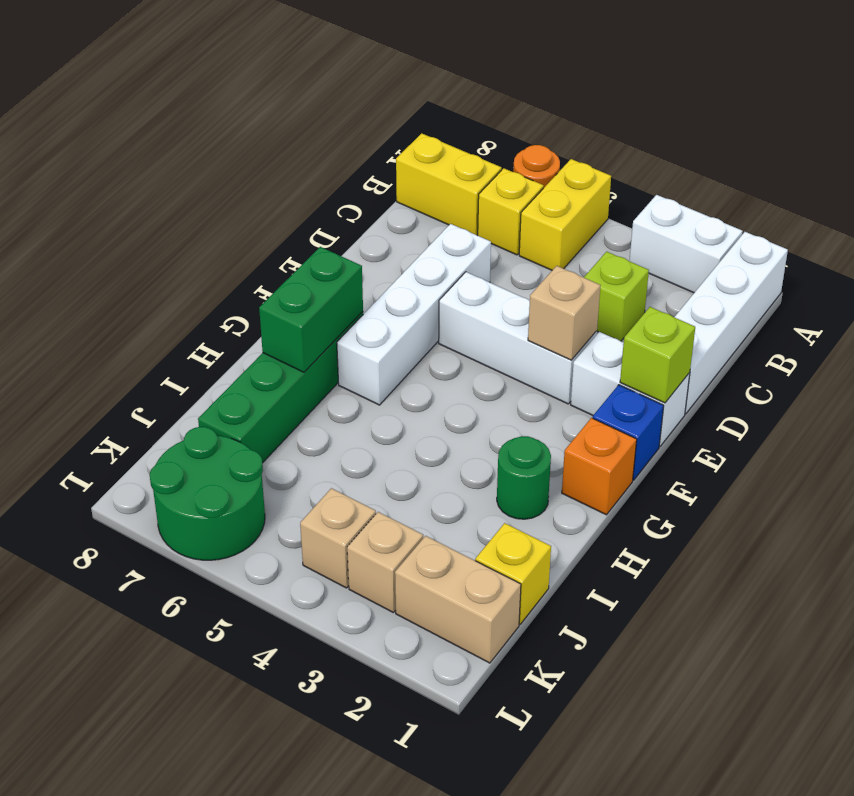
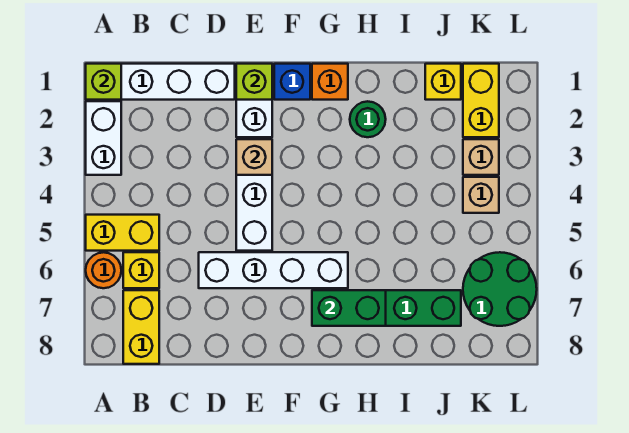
lime 1x1 brick [584,252,649,341] -> lime 1x1 brick moved to [86,64,121,100]
tan 1x2 brick [395,536,521,663] -> yellow 1x2 brick [463,64,499,137]

